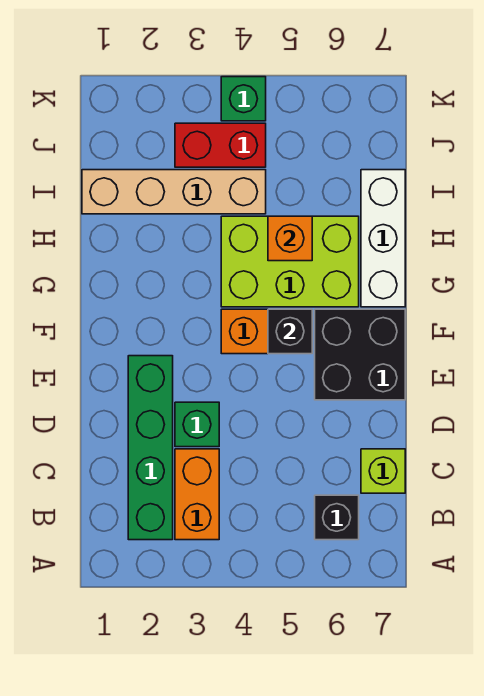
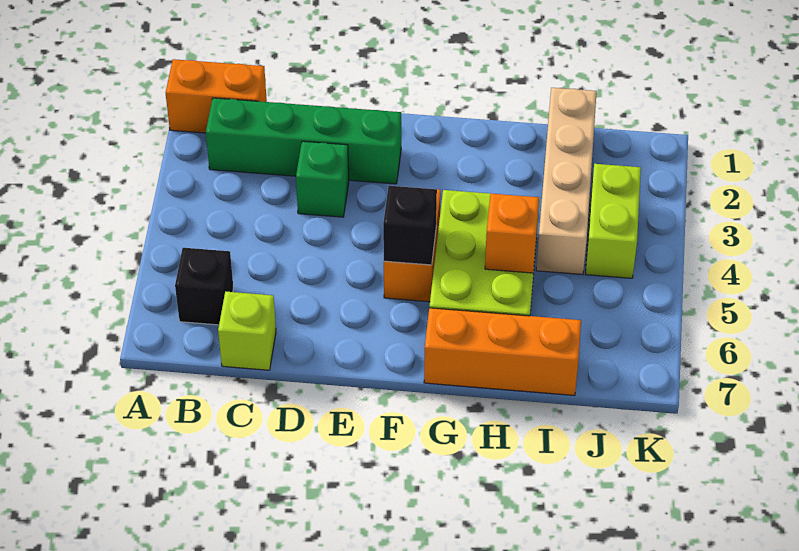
orange 1x2 brick [175,449,219,540] -> orange 1x2 brick moved to [166,59,267,133]
black 2x2 brick [315,309,405,400] -> none
white 1x3 brick [361,170,405,307] -> orange 1x3 brick [424,308,581,395]
red 1x2 brick [175,123,266,167] -> lime 1x2 brick [586,164,641,278]
green 1x1 brick [221,77,266,121] -> none

